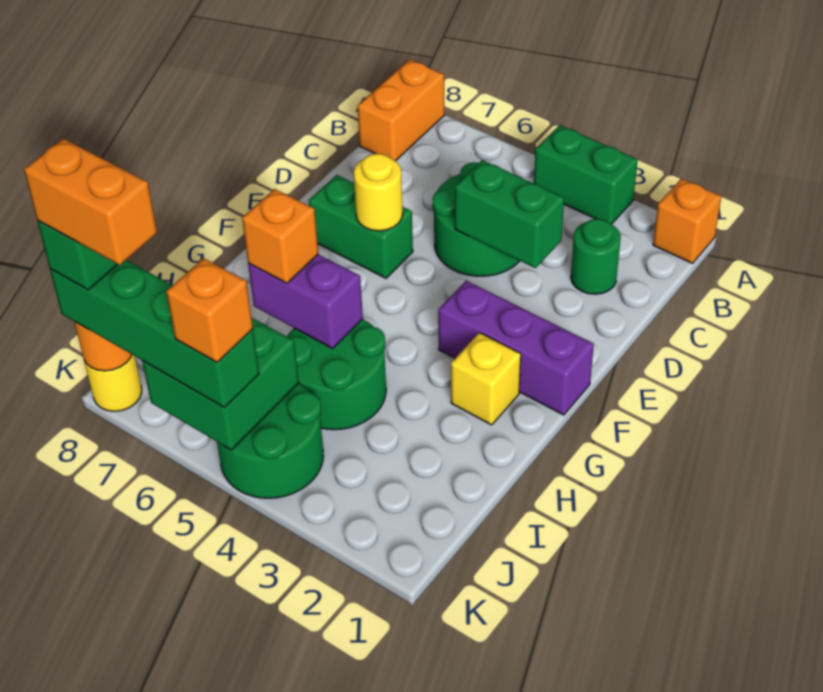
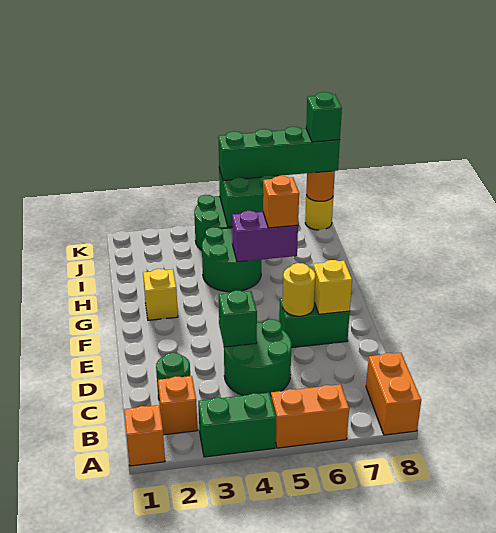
green 1x2 brick [455,160,564,268] -> green 1x1 brick [219,290,257,347]
none -> yellow 1x1 brick [313,260,352,314]
purple 1x3 brick [438,281,594,415] -> none
orange 1x1 brick [166,258,253,362] -> orange 1x1 brick moved to [158,376,197,435]
orange 1x2 brick [24,139,157,265] -> orange 1x2 brick moved to [271,384,349,448]

